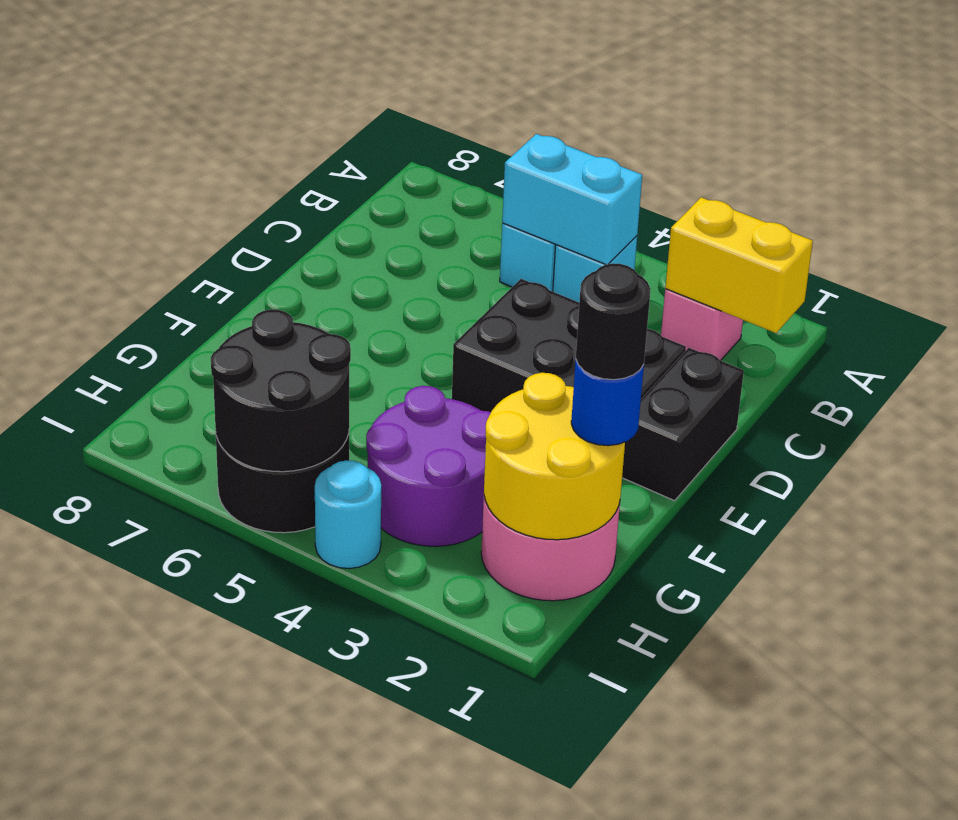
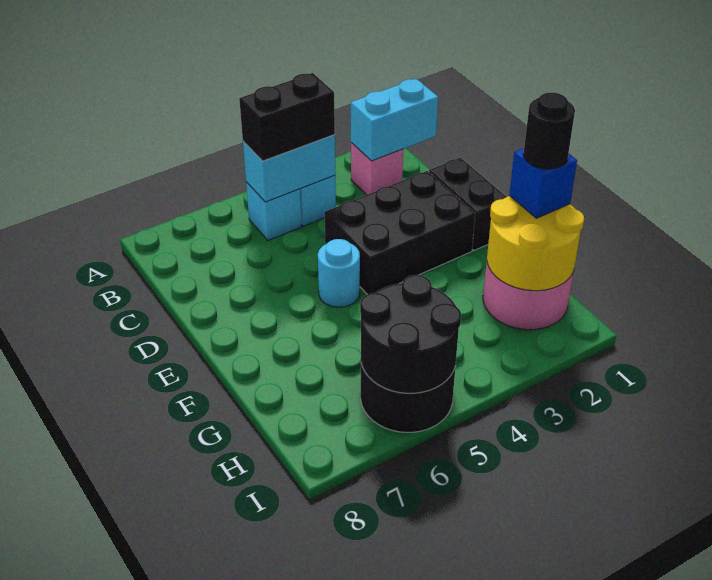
yellow 1x2 brick [665,197,813,333] -> cyan 1x2 brick [351,79,438,161]
none -> black 1x2 brick [239,73,335,161]
blue 1x1 round brick [571,360,644,446] -> blue 1x1 brick [509,148,577,218]
purple 2x2 round brick [366,386,491,546] -> none
cyan 1x1 round brick [315,460,381,568] -> cyan 1x1 round brick moved to [318,239,360,307]

